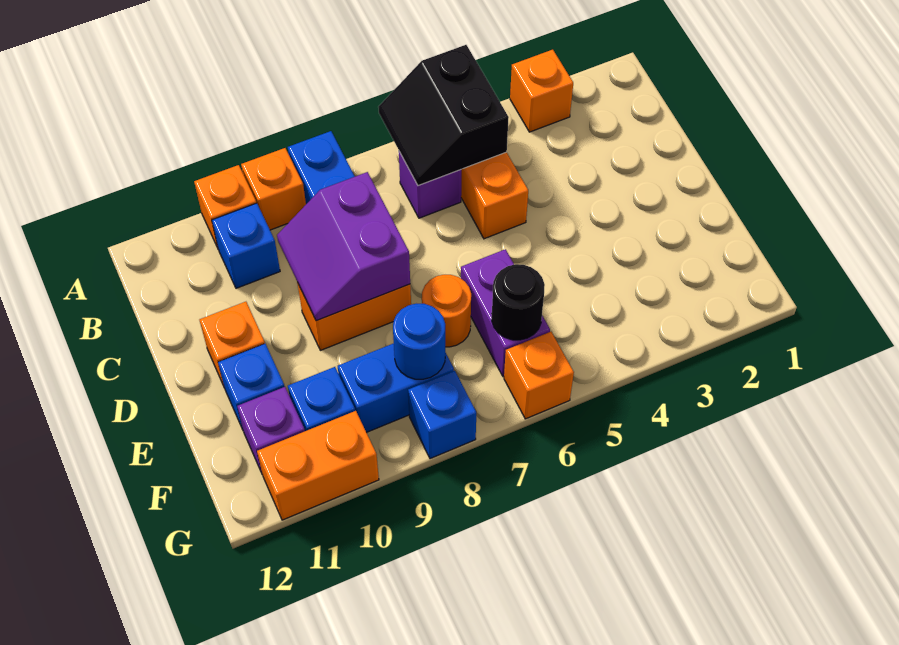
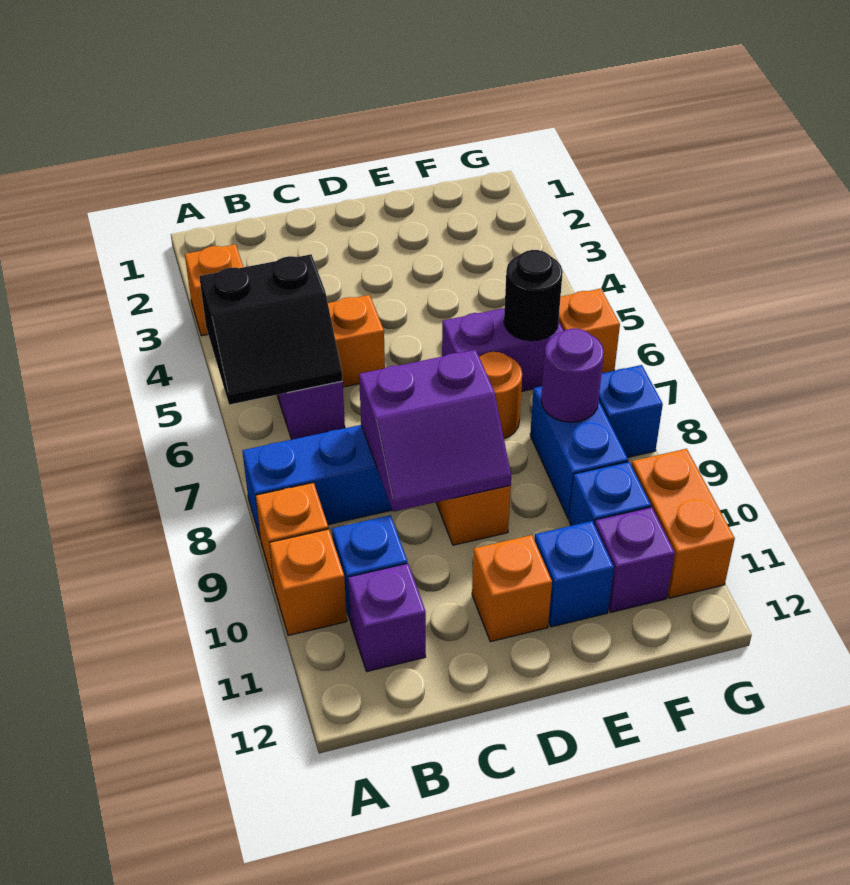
none -> purple 1x1 brick [348,564,426,672]
blue 1x1 round brick [393,304,445,379] -> purple 1x1 round brick [541,329,604,422]

